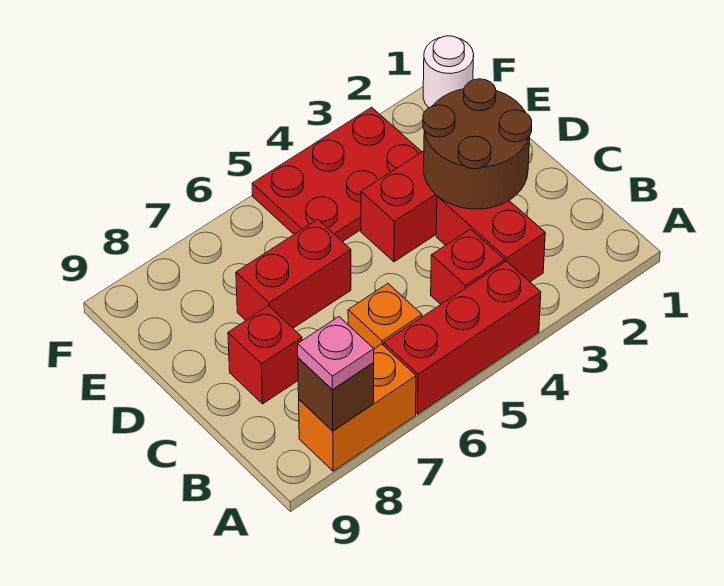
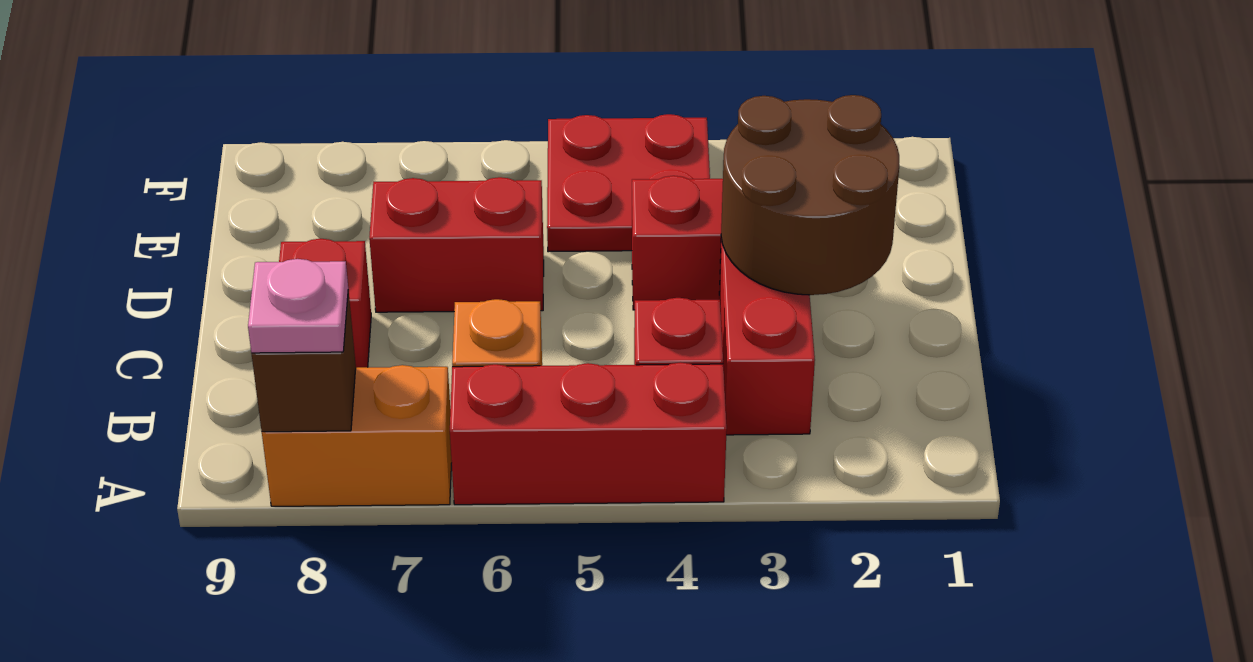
red 2x3 plate [252,107,422,242] -> red 2x2 plate [547,114,710,252]
white 1x1 round brick [423,36,474,108] -> none

